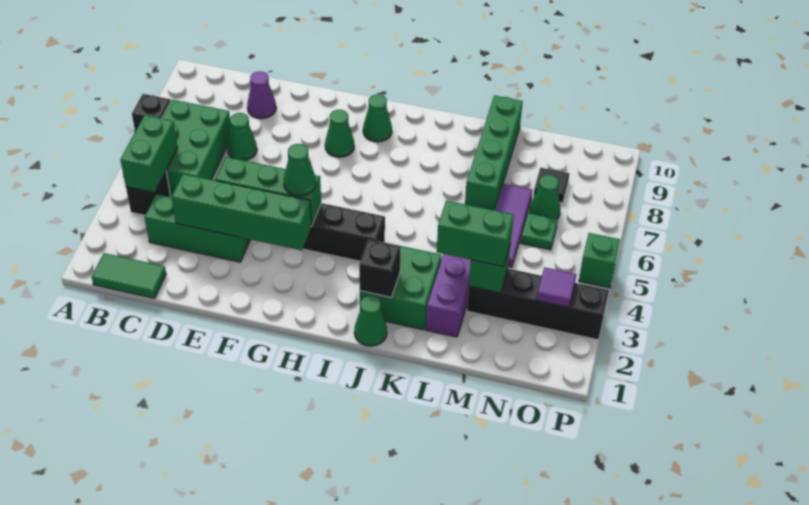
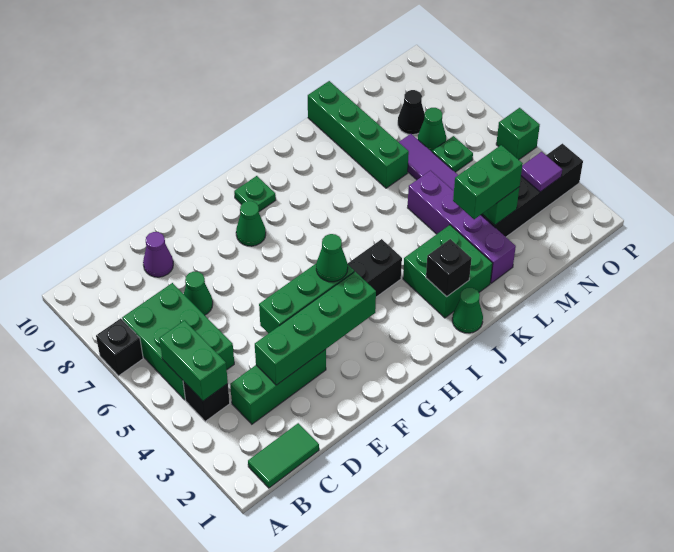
green 1x1 cone [363,95,392,142] -> green 1x1 plate [234,176,276,212]
black 1x1 tile [533,168,569,203] -> black 1x1 cone [398,90,425,135]

